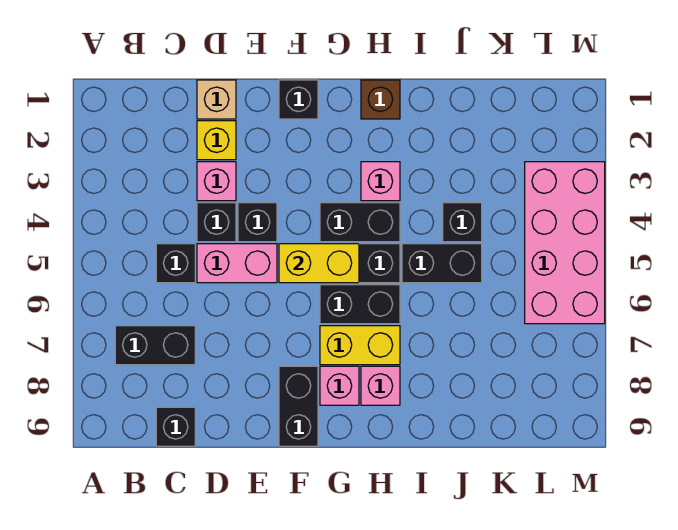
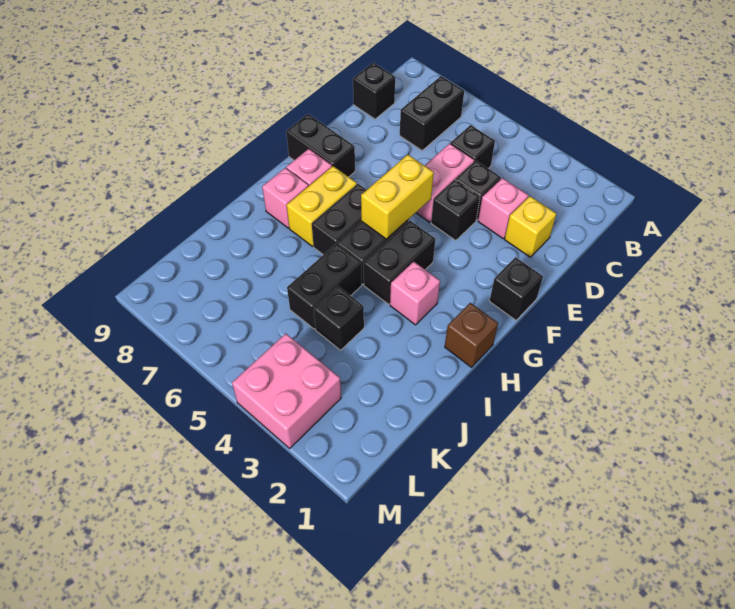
tan 1x1 brick [197,80,236,119] -> none
pink 2x4 brick [525,162,605,324] -> pink 2x2 brick [232,334,341,448]

